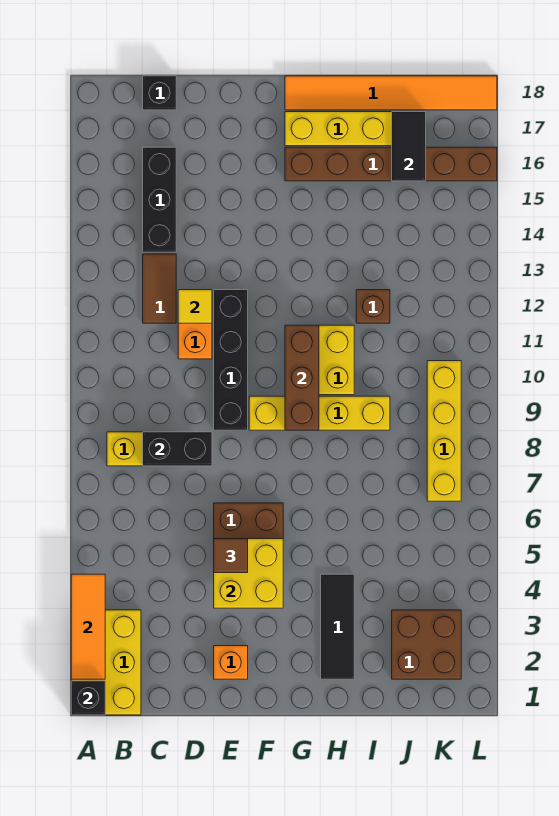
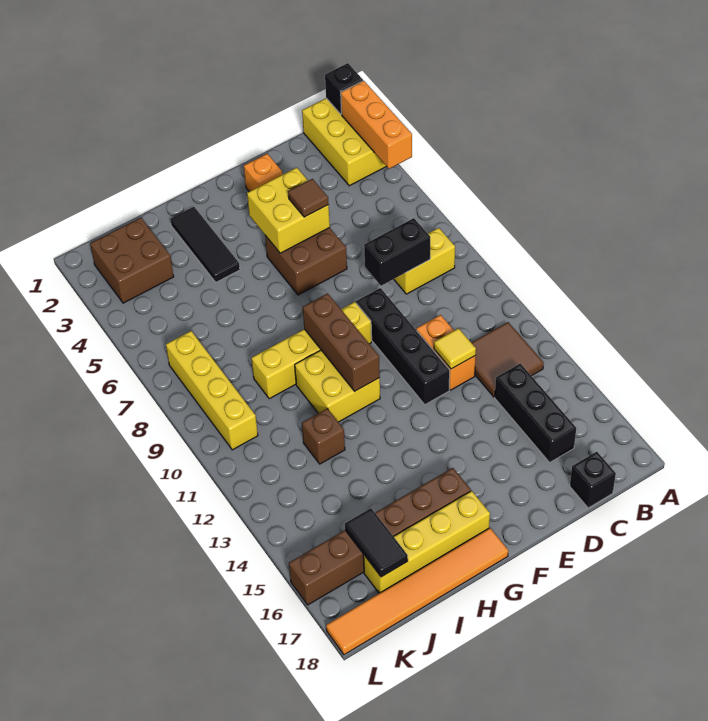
orange 1x3 tile [71,574,105,679] -> orange 1x3 brick [341,81,412,169]
brown 1x2 tile [143,254,176,323] -> brown 2x2 tile [471,322,544,397]

